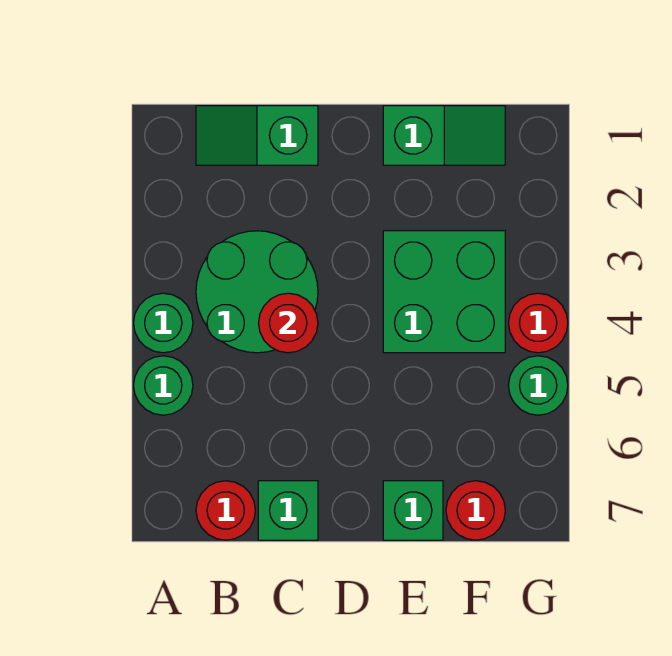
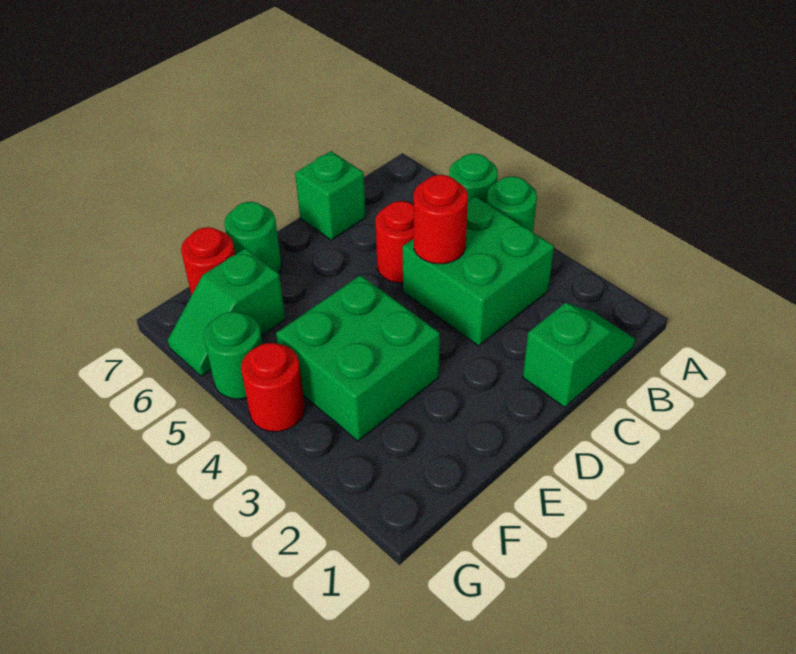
green 2x2 round brick [196,231,318,353] -> green 2x2 brick [403,197,554,346]
red 1x1 round brick [196,481,255,540] -> red 1x1 round brick moved to [376,201,414,283]
green 1x2 slope [383,106,505,165] -> green 1x2 slope moved to [168,248,285,376]
green 1x1 brick [383,481,443,540] -> green 1x1 round brick [224,202,281,273]

